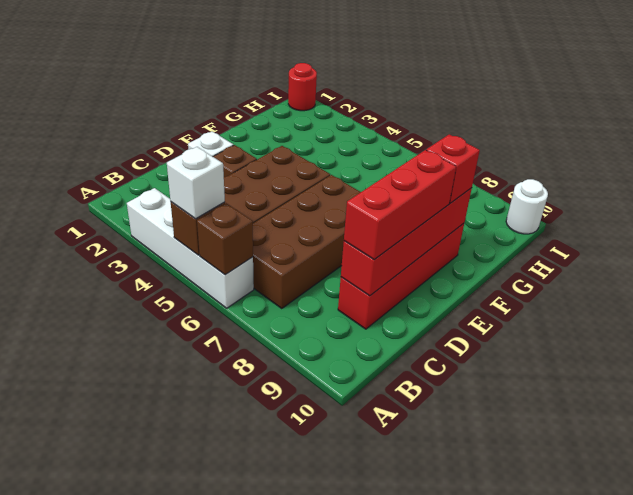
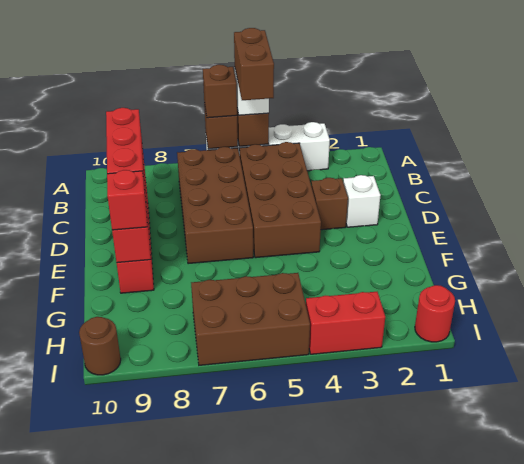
none -> brown 1x2 brick [234,28,274,100]
none -> brown 1x1 brick [203,65,237,118]
none -> brown 2x3 brick [191,273,310,365]
none -> red 1x2 brick [306,292,385,354]
white 1x1 round brick [506,179,548,234] -> brown 1x1 round brick [79,317,121,375]

